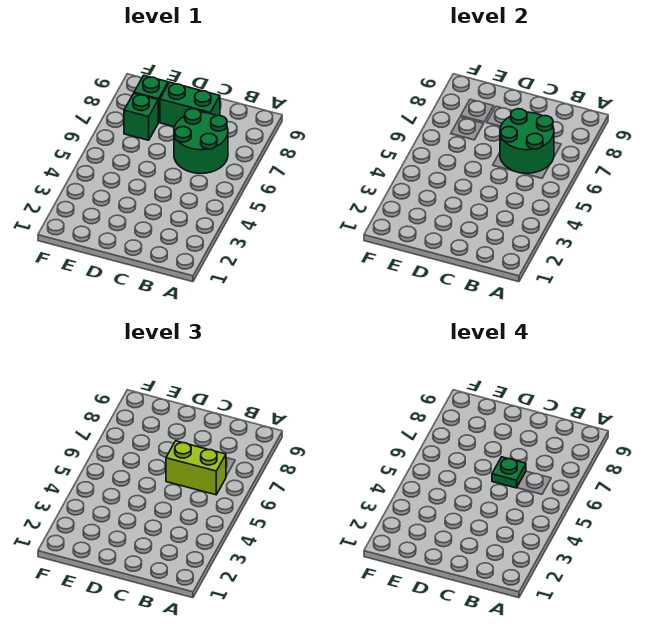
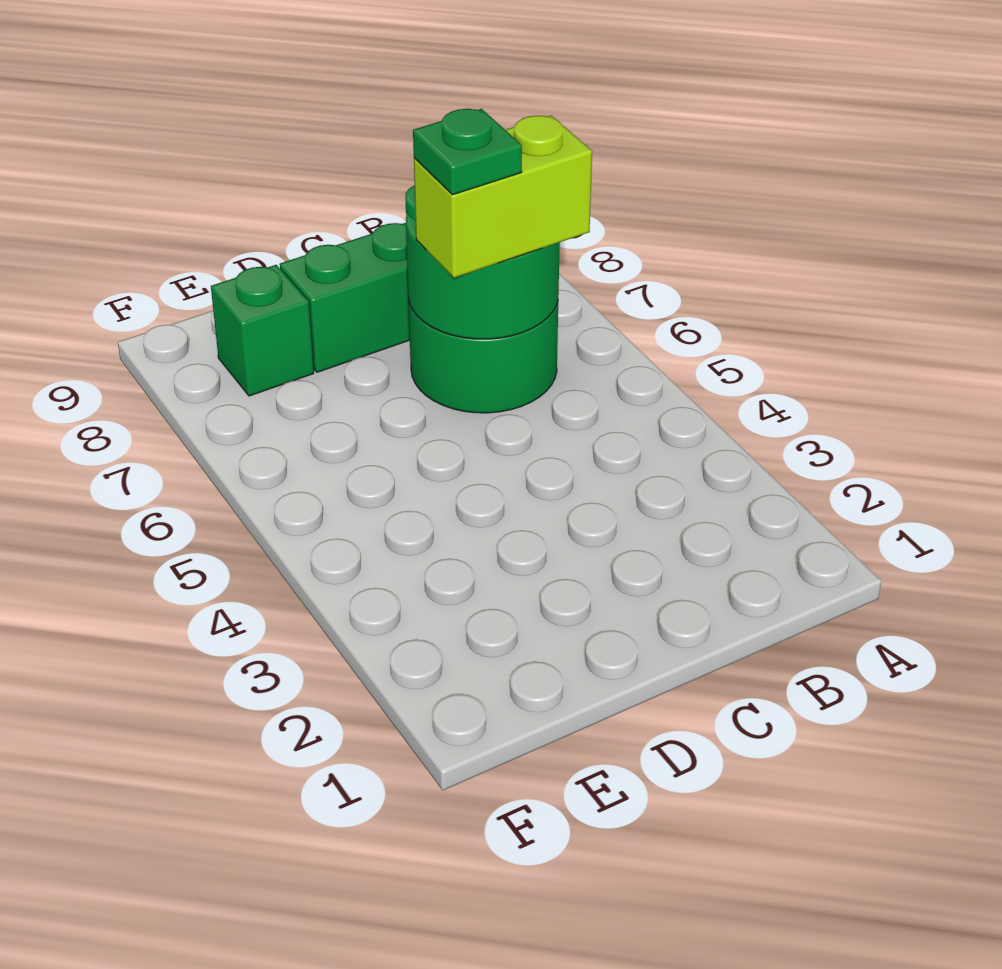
green 1x1 brick [124,93,158,140] -> none

